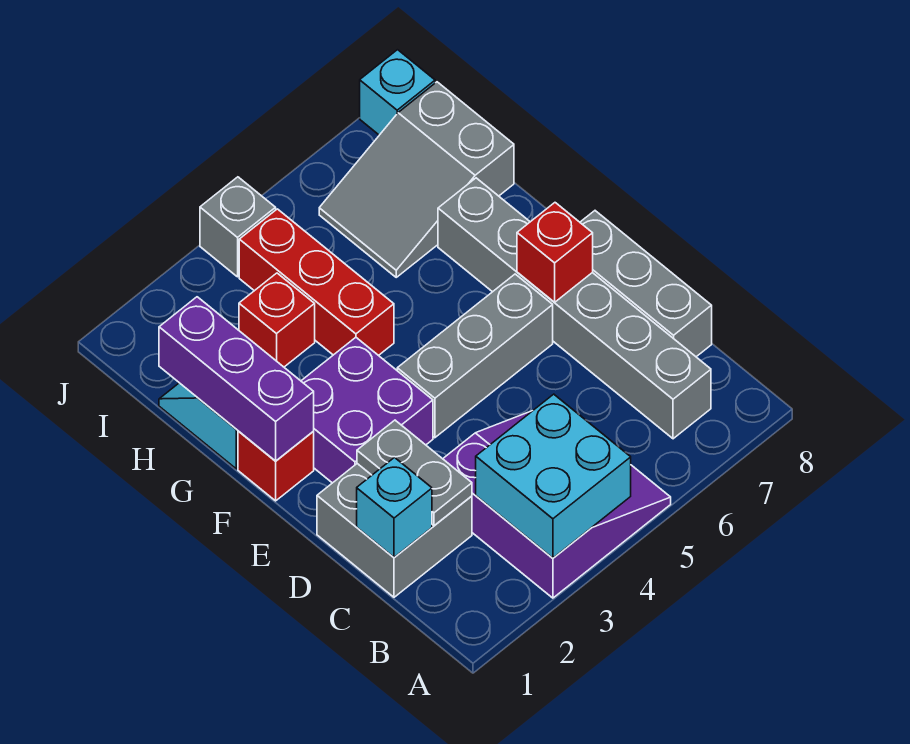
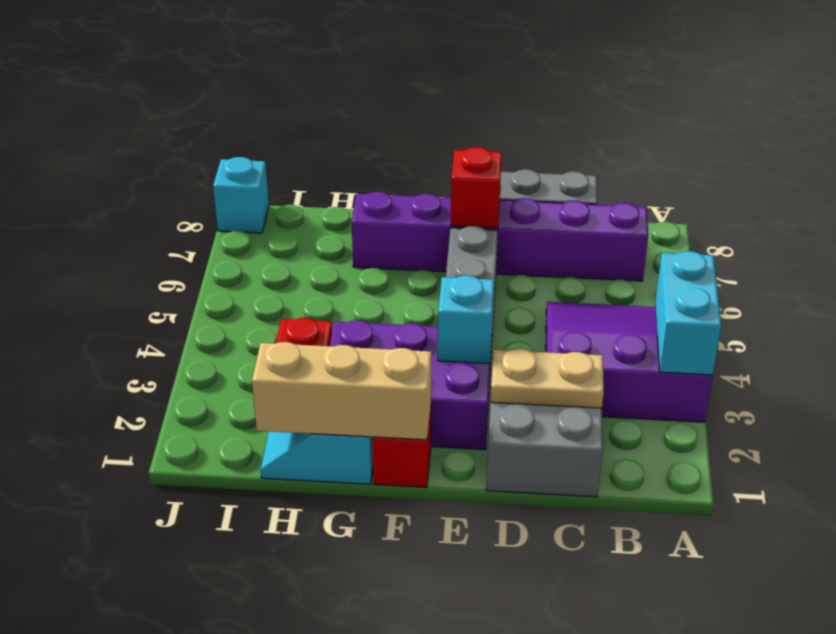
cyan 2x2 brick [476,394,631,558] -> cyan 1x2 brick [655,251,721,375]
grey 1x6 brick [438,178,711,439] -> purple 1x6 brick [352,192,648,281]
cyan 1x1 brick [357,458,432,557] -> cyan 1x1 brick moved to [438,276,494,364]
grey 1x2 plate [357,420,472,526] -> tan 1x2 plate [491,349,604,408]
purple 2x2 brick [301,337,433,483] -> purple 2x3 brick [330,320,492,450]
purple 1x3 brick [159,297,314,461] -> tan 1x3 brick [252,342,431,440]
red 1x3 brick [239,209,394,356] -> none
grey 2x3 slope [319,82,514,277] -> none
grey 1x1 brick [200,177,276,277] -> none

